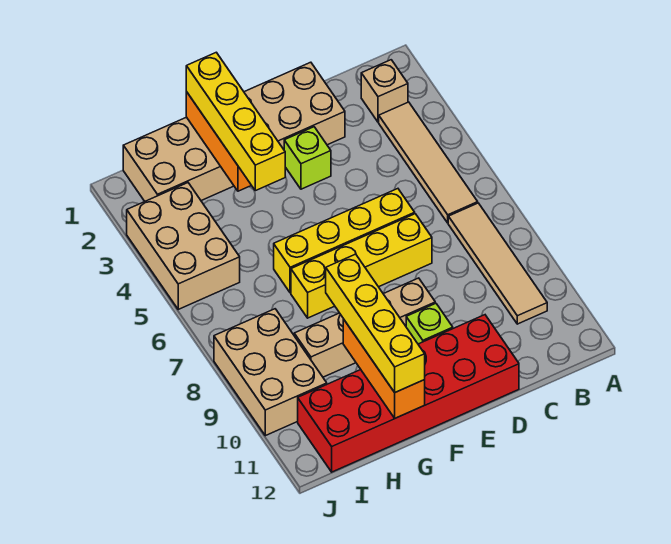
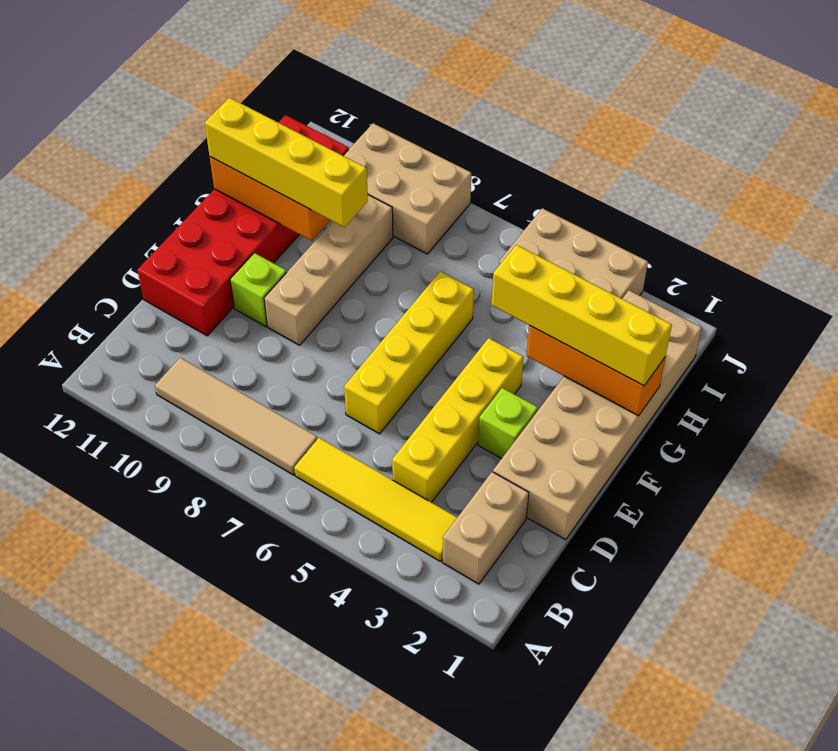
tan 1x1 brick [361,60,408,122] -> tan 1x2 brick [443,472,529,584]
tan 1x4 tile [379,102,478,223] -> yellow 1x4 tile [294,438,457,561]
yellow 1x4 brick [291,214,432,318] -> yellow 1x4 brick moved to [392,338,524,502]

